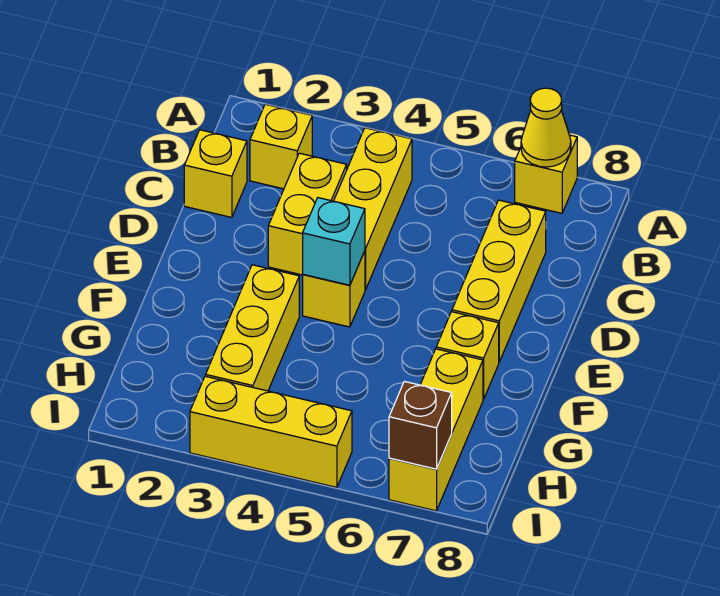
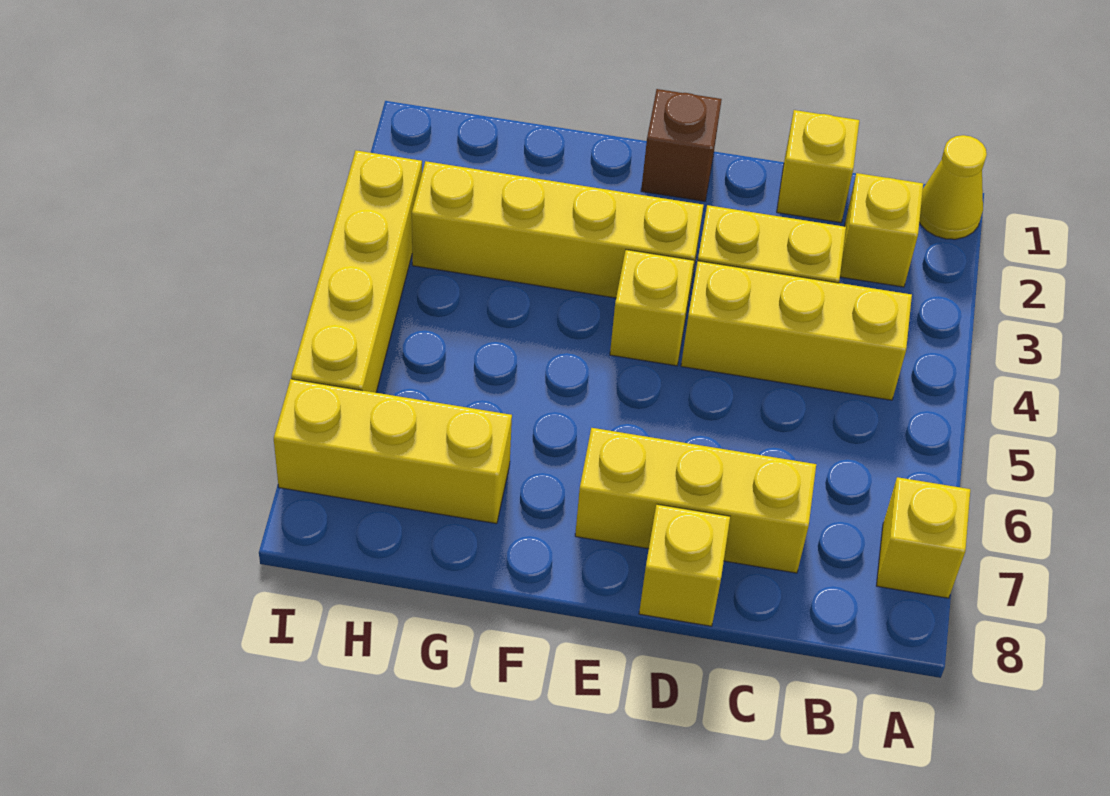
yellow 1x1 cone [521,88,571,167] -> yellow 1x1 cone moved to [919,135,987,239]
cyan 1x1 brick [303,198,365,285] -> none
yellow 1x3 brick [206,265,299,391] -> yellow 1x4 brick [412,161,704,301]
yellow 1x1 brick [436,312,499,399] -> yellow 1x1 brick moved to [639,504,730,626]
yellow 1x3 brick [190,376,352,487] -> yellow 1x4 brick [291,151,422,393]
brown 1x1 brick [389,381,452,469] -> brown 1x1 brick moved to [641,89,722,201]

